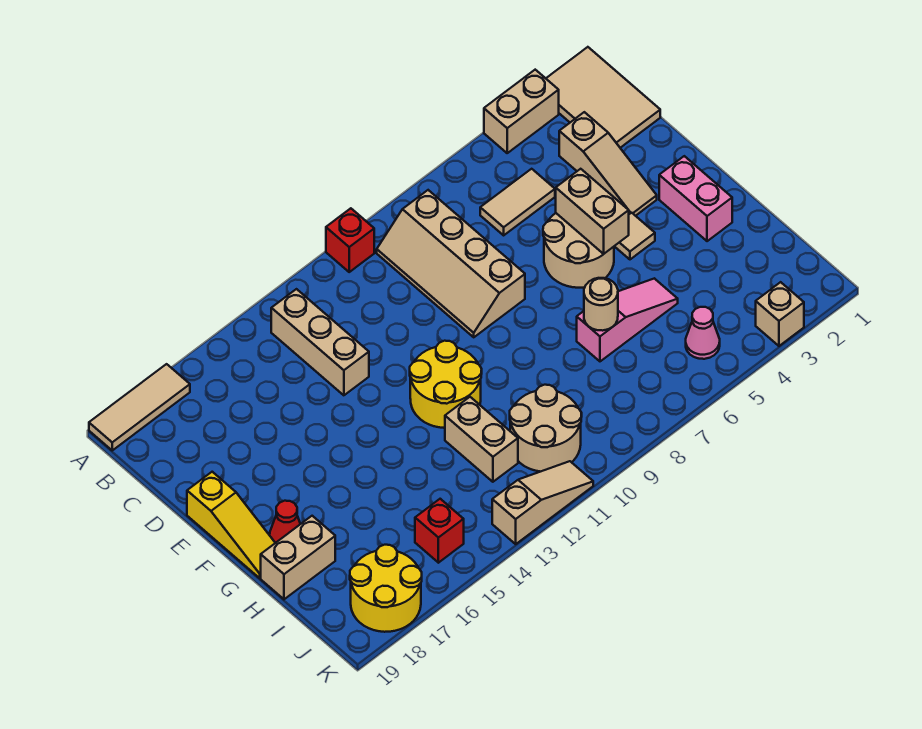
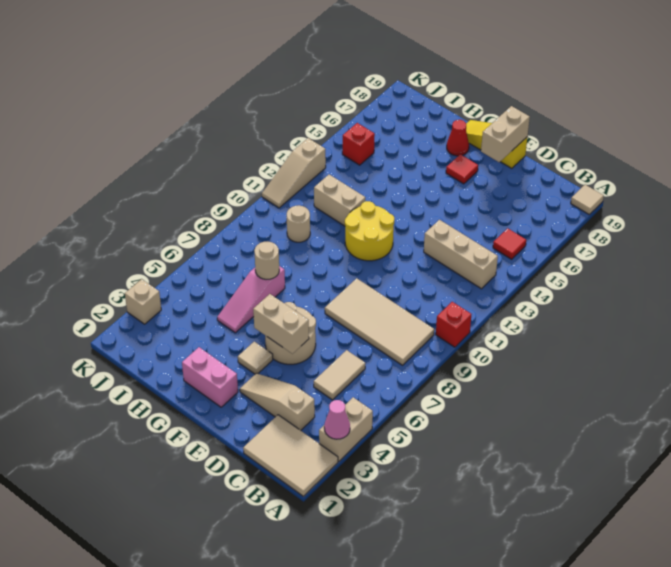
tan 1x3 tile [89,364,190,450] -> tan 1x1 tile [571,185,604,214]
tan 2x4 slope [377,190,525,337] -> tan 2x4 tile [325,278,434,365]
none -> red 1x1 tile [493,228,526,259]
none -> red 1x1 tile [446,154,478,184]
tan 1x2 brick [261,516,335,599] -> tan 1x2 brick moved to [481,106,530,162]
tan 2x2 round brick [510,385,582,472] -> tan 1x1 round brick [287,205,310,242]
pink 1x1 cone [686,307,720,359] -> pink 1x1 cone moved to [324,400,350,439]
yellow 2x2 round brick [350,545,422,632] -> none

